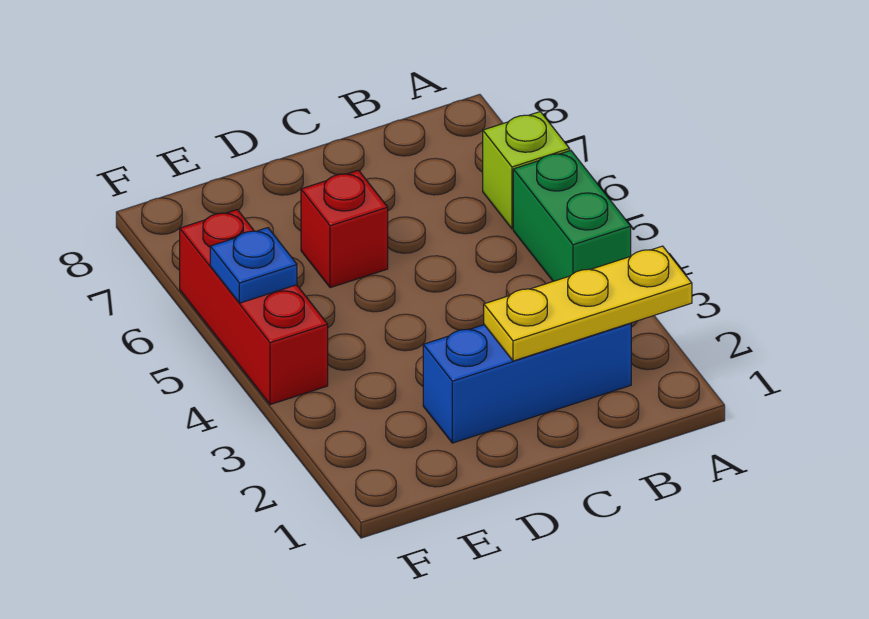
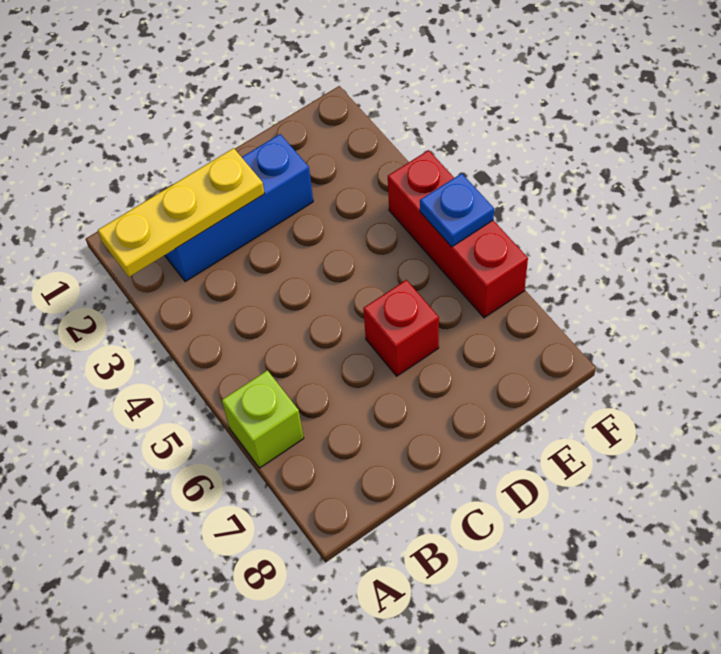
green 1x2 brick [513,150,631,281] -> none

